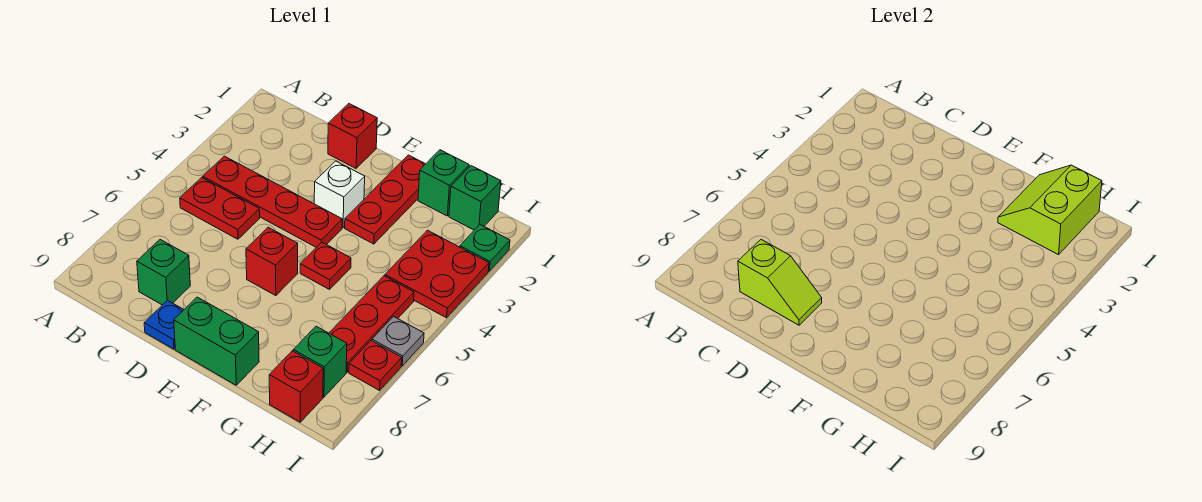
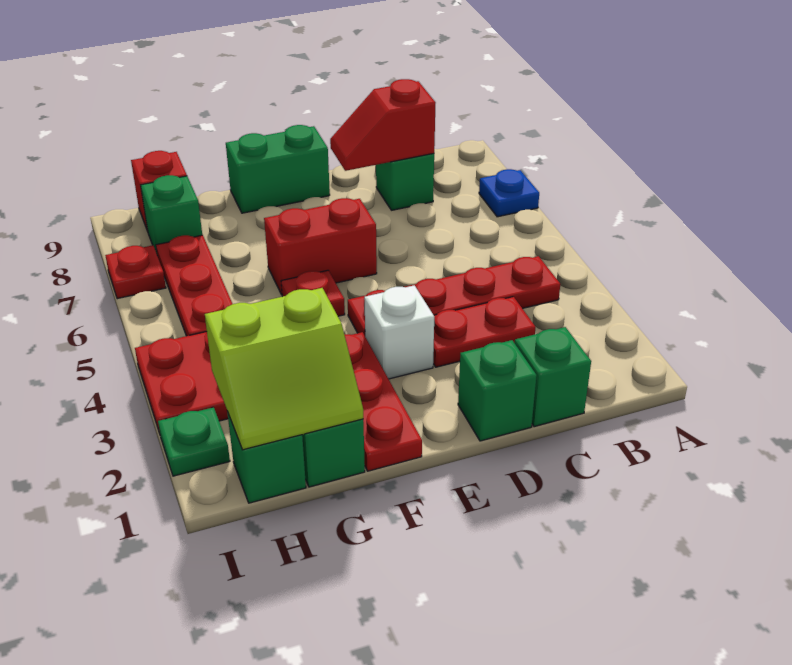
red 1x2 plate [180,177,260,239] -> red 1x2 plate moved to [433,297,535,367]
none -> green 1x1 brick [515,327,591,427]
lime 1x2 slope [738,240,822,325] -> red 1x2 slope [330,79,436,171]
red 1x1 brick [328,104,377,168] -> green 1x1 brick [458,340,537,441]
blue 1x1 plate [144,300,184,349] -> blue 1x1 plate moved to [479,169,539,217]
red 1x1 brick [246,227,298,296] -> red 1x2 brick [264,198,377,295]
lime 2x2 slope [998,165,1102,255] -> lime 2x2 slope turned to [205,288,363,450]
grey 1x1 plate [372,317,424,366] -> none

